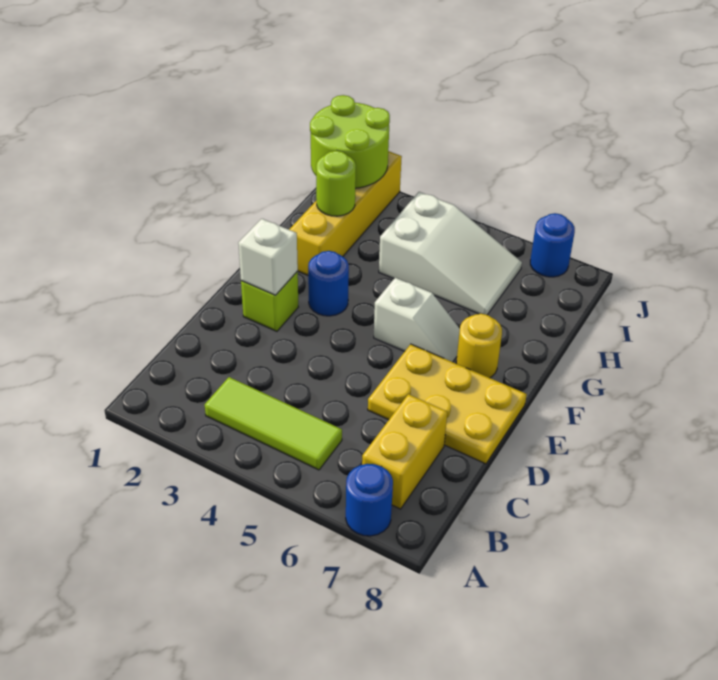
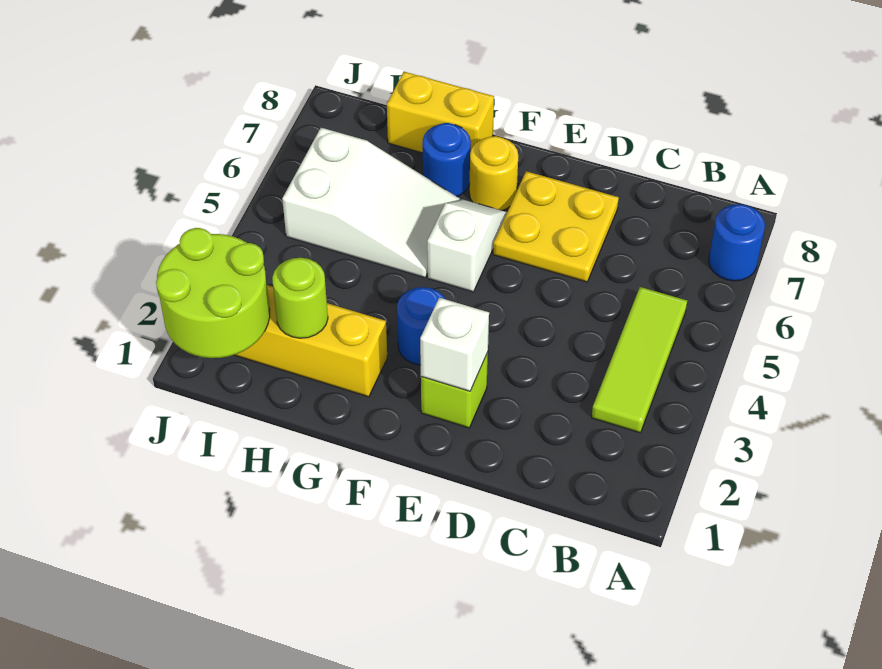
yellow 1x2 brick [362,394,447,509] -> yellow 1x2 brick moved to [387,72,494,153]
yellow 2x3 plate [368,344,527,464] -> yellow 2x2 plate [493,171,619,282]
white 2x3 slope [379,192,522,315] -> white 2x3 slope turned to [282,128,460,277]
blue 1x1 round brick [530,213,575,277] -> blue 1x1 round brick moved to [423,123,471,196]

